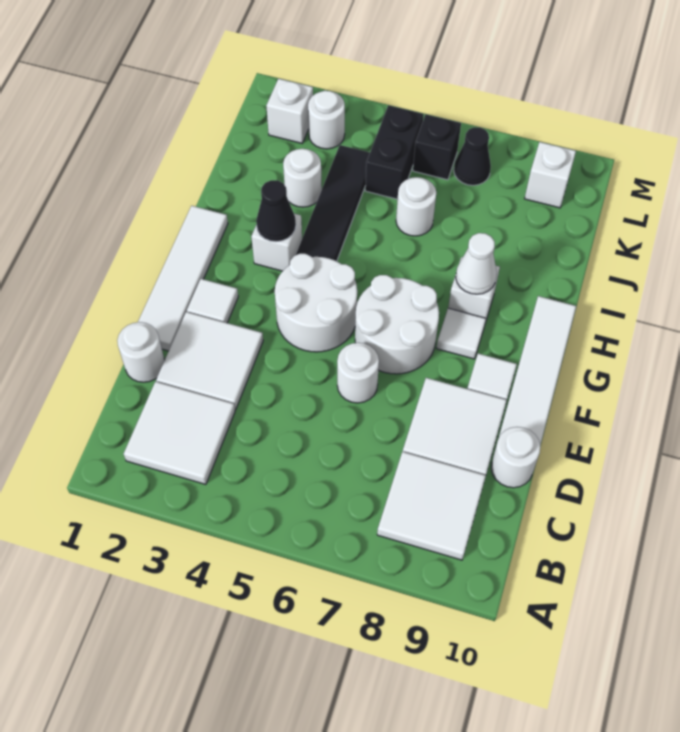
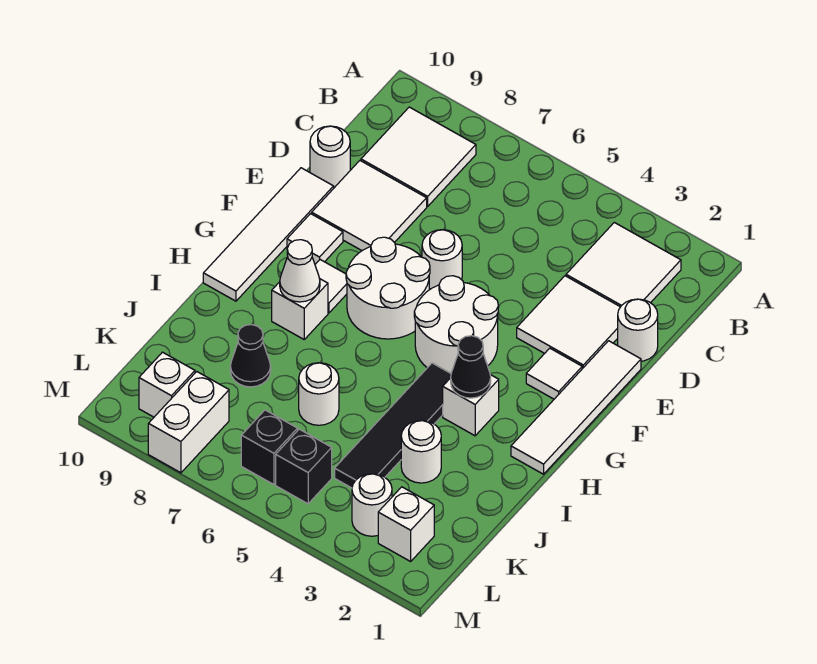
black 1x2 brick [365,105,424,199] -> black 1x1 brick [276,429,332,504]
black 1x1 cone [454,127,491,185] -> black 1x1 cone moved to [230,325,271,387]
none -> white 1x2 brick [148,372,229,473]

